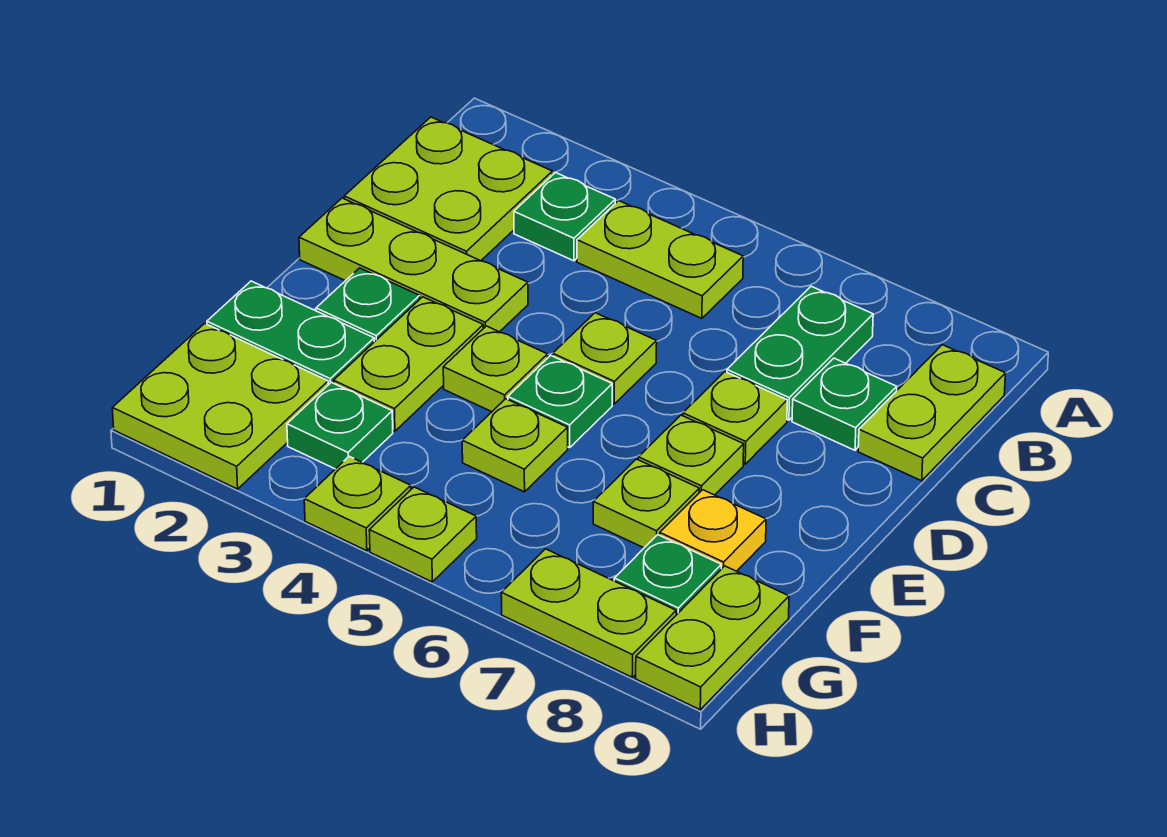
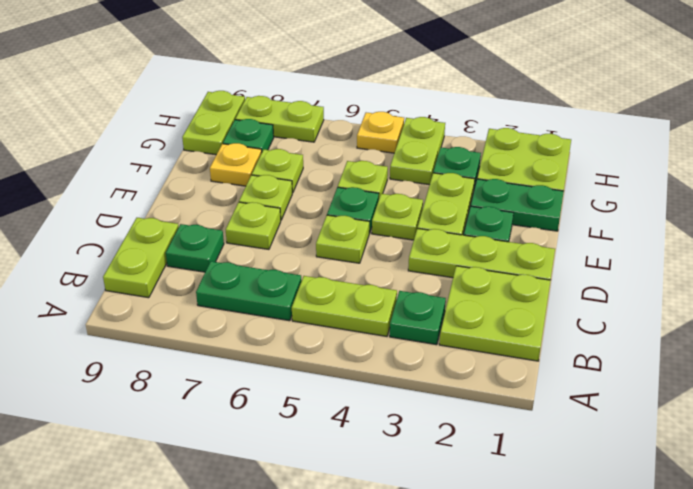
green 1x2 plate [727,286,873,420] -> green 1x2 plate turned to [196,261,302,321]
lime 1x1 plate [304,456,411,551] -> lime 1x2 plate [390,117,445,185]
lime 1x1 plate [369,487,477,582] -> yellow 1x1 plate [357,112,404,153]

